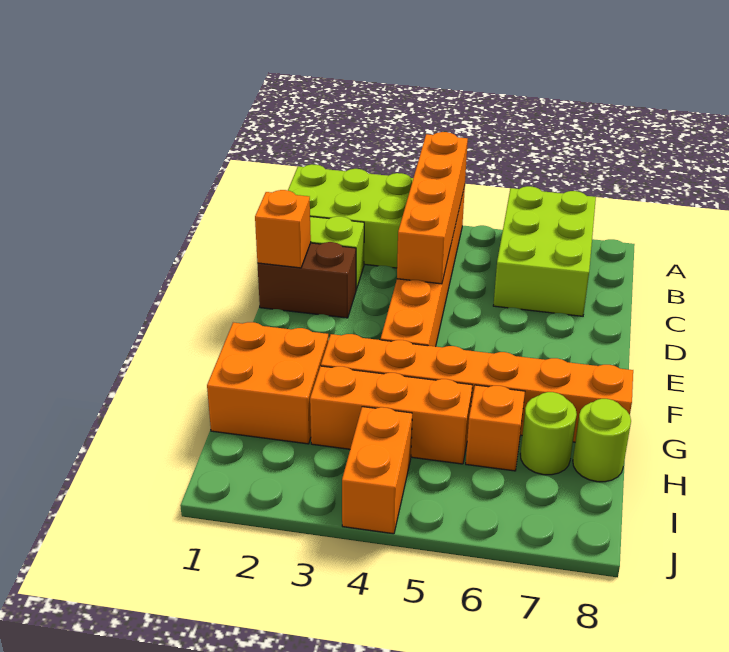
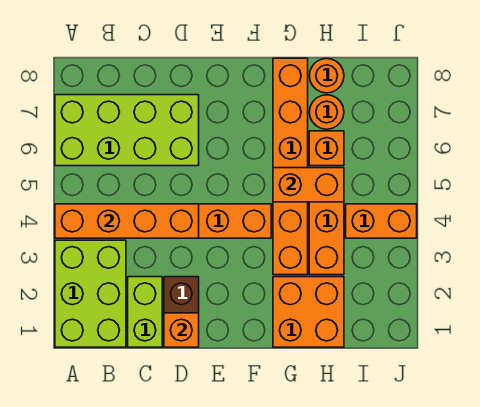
lime 2x3 brick [493,186,596,316] -> lime 2x4 brick [55,95,199,166]
none -> orange 1x2 brick [273,168,344,202]
lime 1x1 round brick [520,392,577,475] -> orange 1x1 round brick [309,95,344,129]
lime 1x1 round brick [573,399,631,482] -> orange 1x1 round brick [309,58,344,93]

